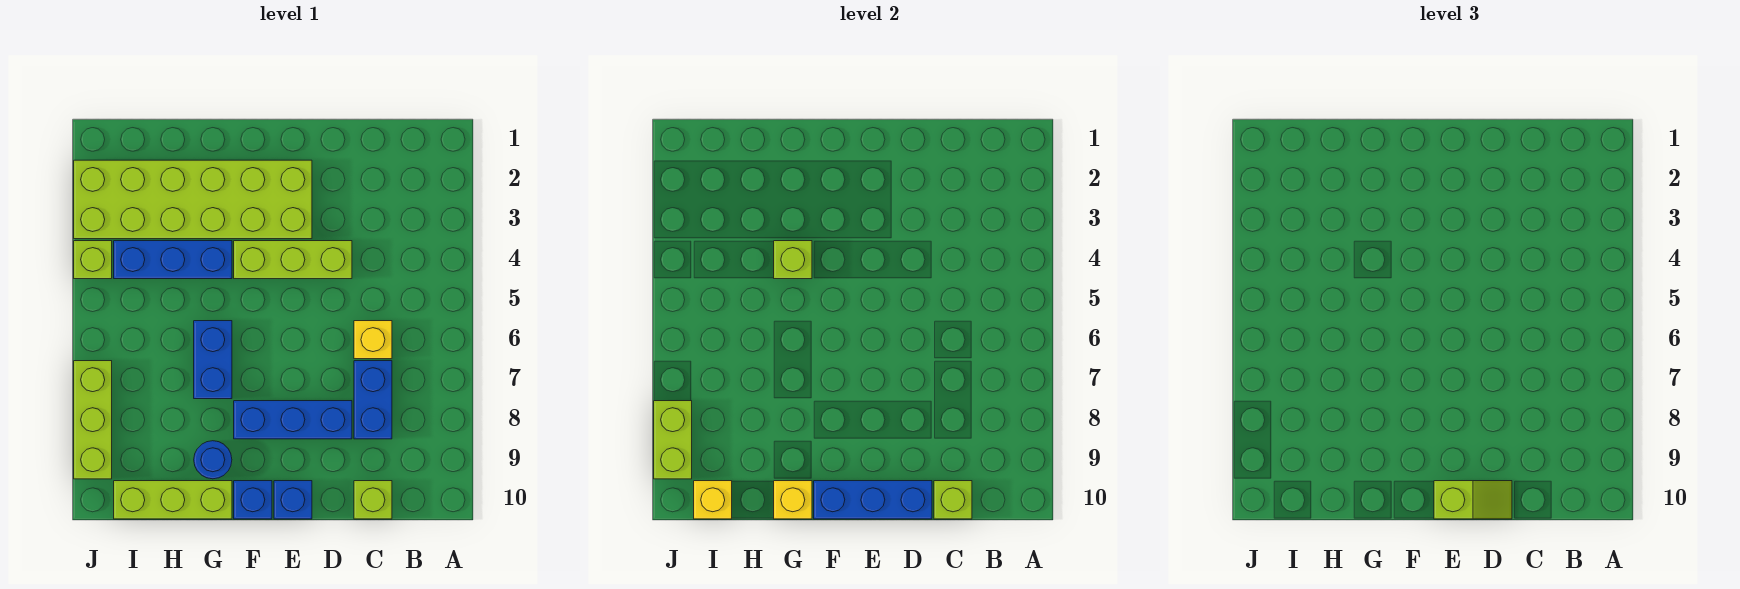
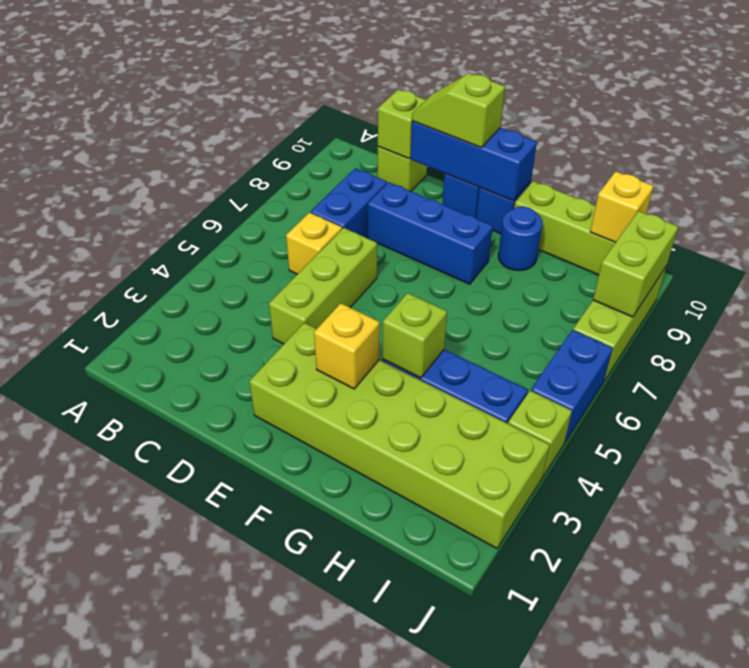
lime 1x3 brick [234,241,352,279] -> lime 1x3 brick turned to [269,228,377,344]
blue 1x2 brick [194,321,232,399] -> blue 1x2 brick moved to [531,330,613,443]
yellow 1x1 brick [774,481,812,519] -> yellow 1x1 brick moved to [314,303,380,389]

